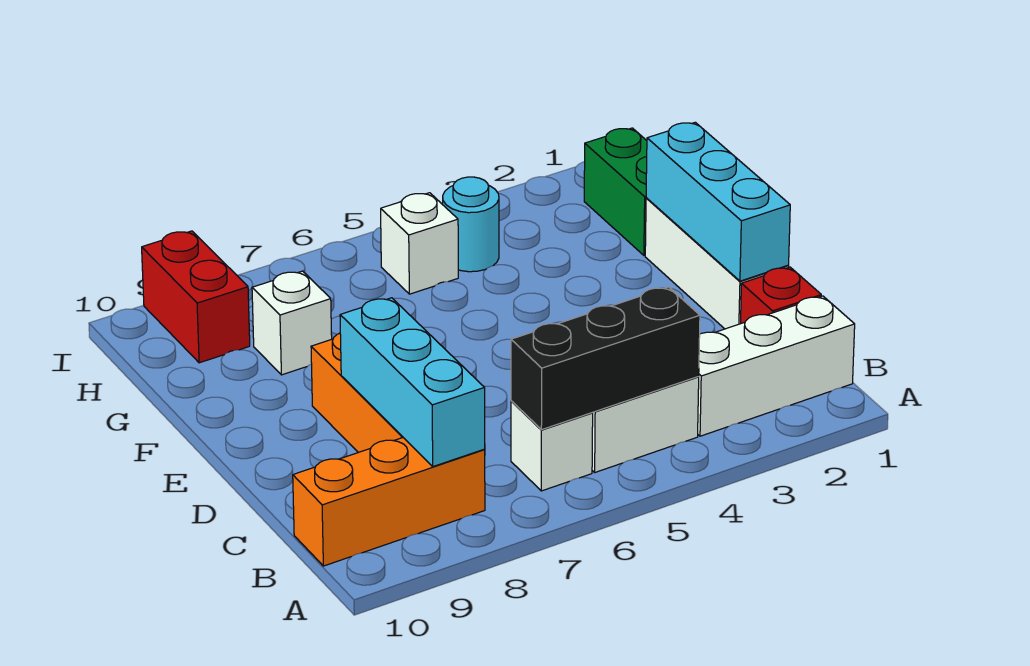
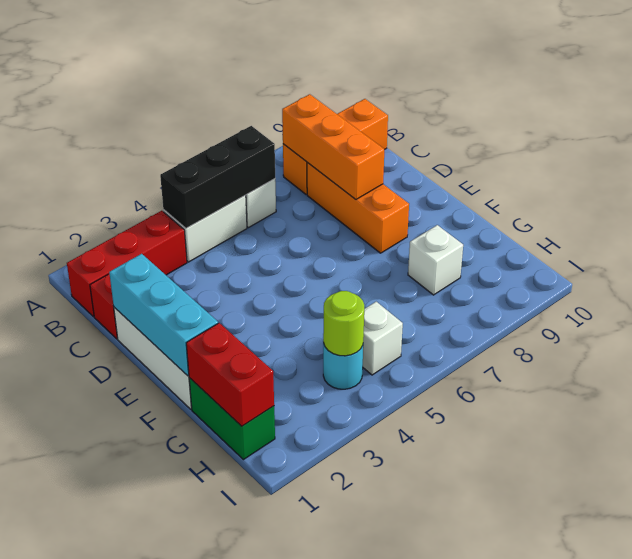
white 1x3 brick [698,296,855,436] -> red 1x3 brick [67,211,187,317]
cyan 1x3 brick [340,298,485,466] -> orange 1x3 brick [282,94,384,200]
none -> lime 1x1 round brick [323,291,364,356]
red 1x2 brick [142,231,250,363] -> red 1x2 brick moved to [186,323,274,426]

